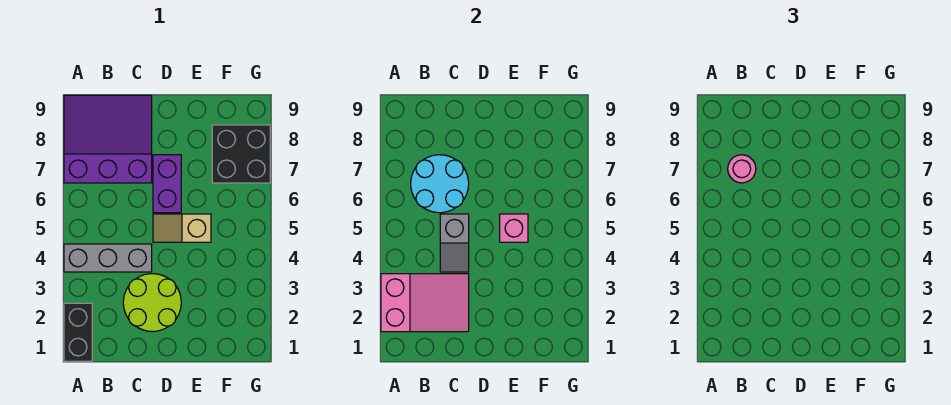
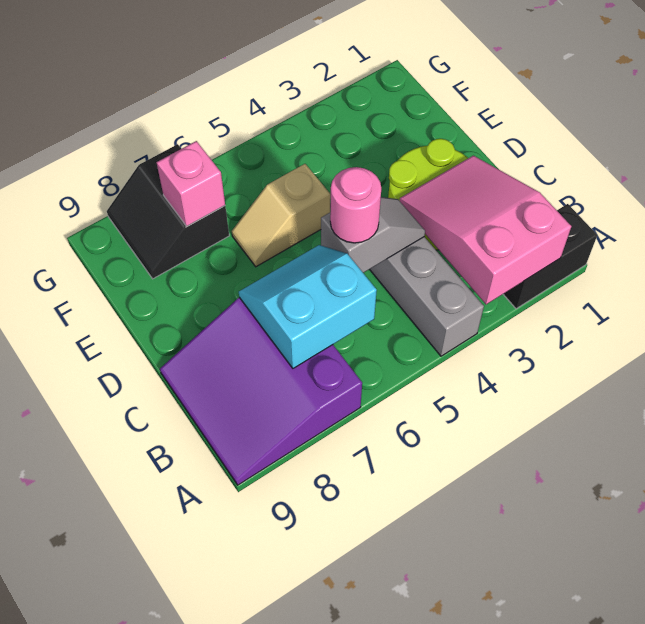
cyan 2x2 round brick [411,155,469,213] -> cyan 2x2 slope [239,245,377,368]
pink 1x1 round brick [728,155,756,183] -> pink 1x1 round brick moved to [330,167,381,243]
tan 1x2 slope [153,214,211,242] -> tan 1x2 slope turned to [232,164,330,267]
purple 1x2 brick [153,155,181,213] -> none
pink 1x1 brick [500,214,528,242] -> pink 1x1 brick moved to [157,141,225,226]
black 2x2 brick [212,125,270,183] -> black 2x2 slope [107,144,229,279]

